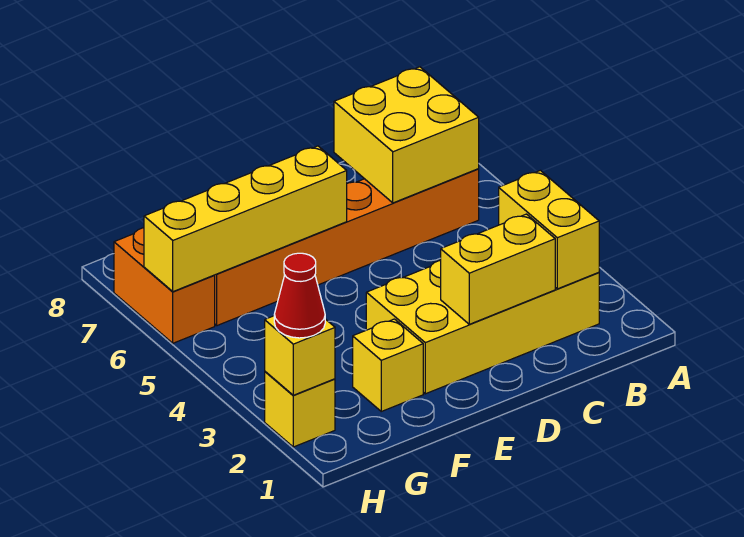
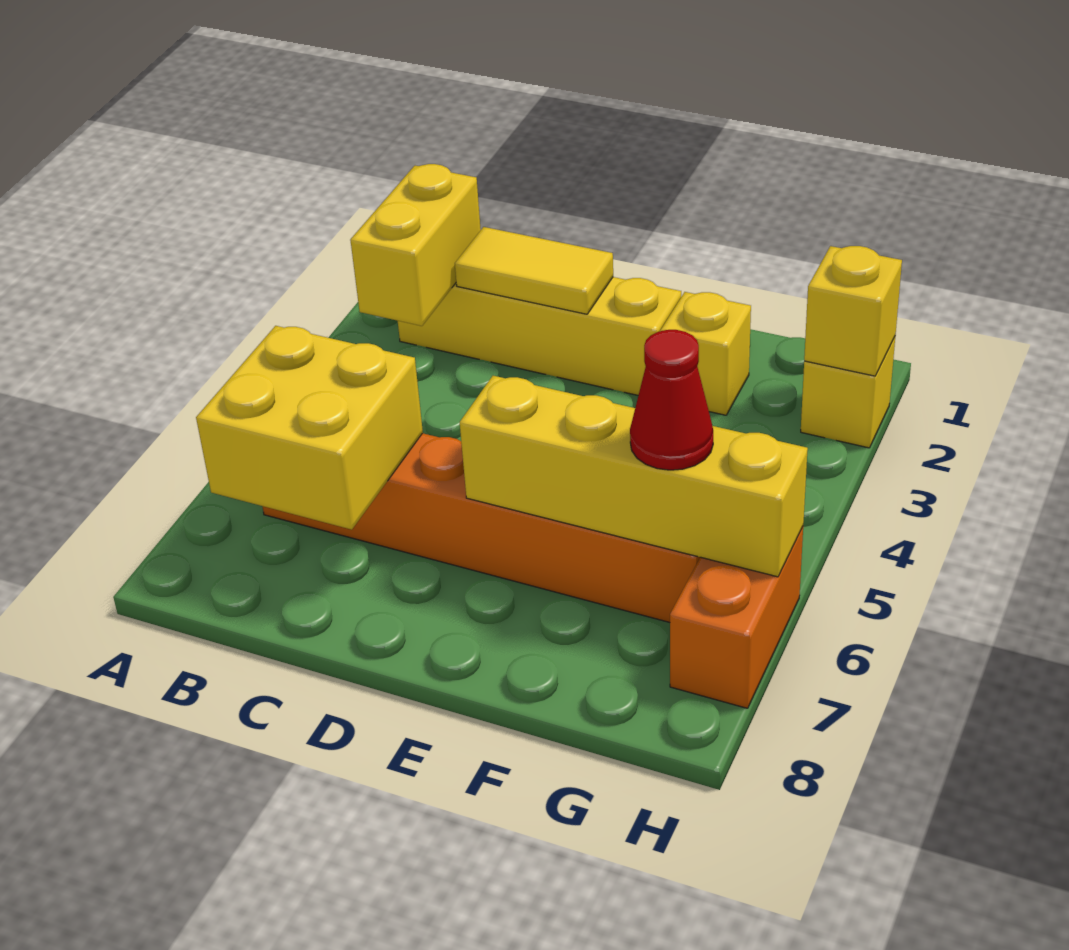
yellow 2x4 brick [366,260,599,394] -> yellow 1x4 brick [398,277,681,395]
yellow 1x2 brick [441,214,555,324] -> yellow 1x2 tile [455,227,613,314]
red 1x1 cone [274,253,325,338] -> red 1x1 cone moved to [630,330,713,470]

